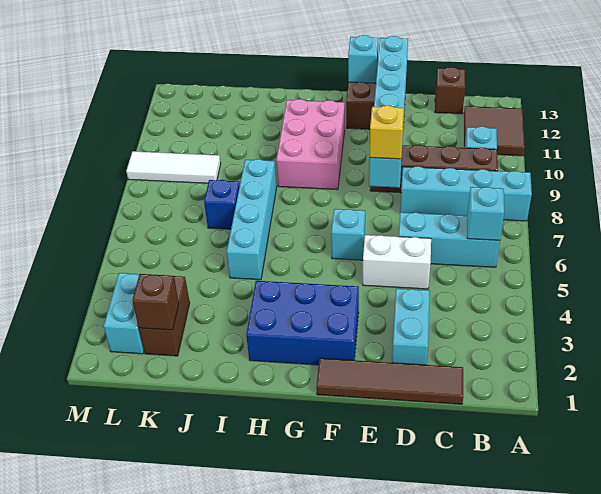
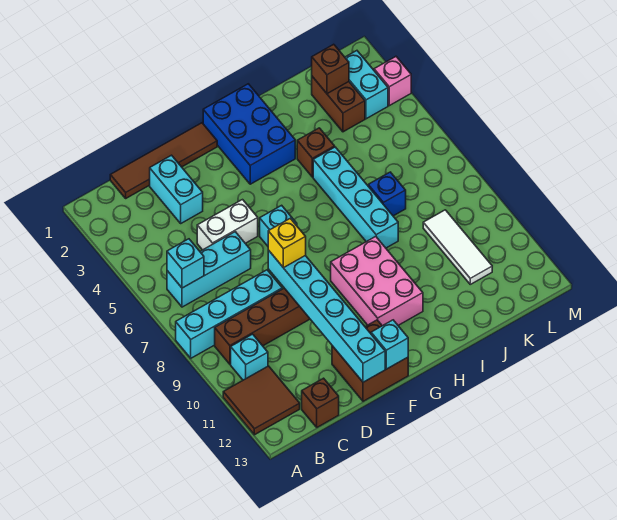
blue 2x3 brick [246,281,359,365] -> blue 2x3 brick turned to [203,84,295,184]
none -> brown 1x1 brick [297,128,335,177]
white 1x3 tile [126,151,221,183] -> white 1x3 tile turned to [423,210,492,284]
none -> pink 1x1 brick [374,57,411,106]

